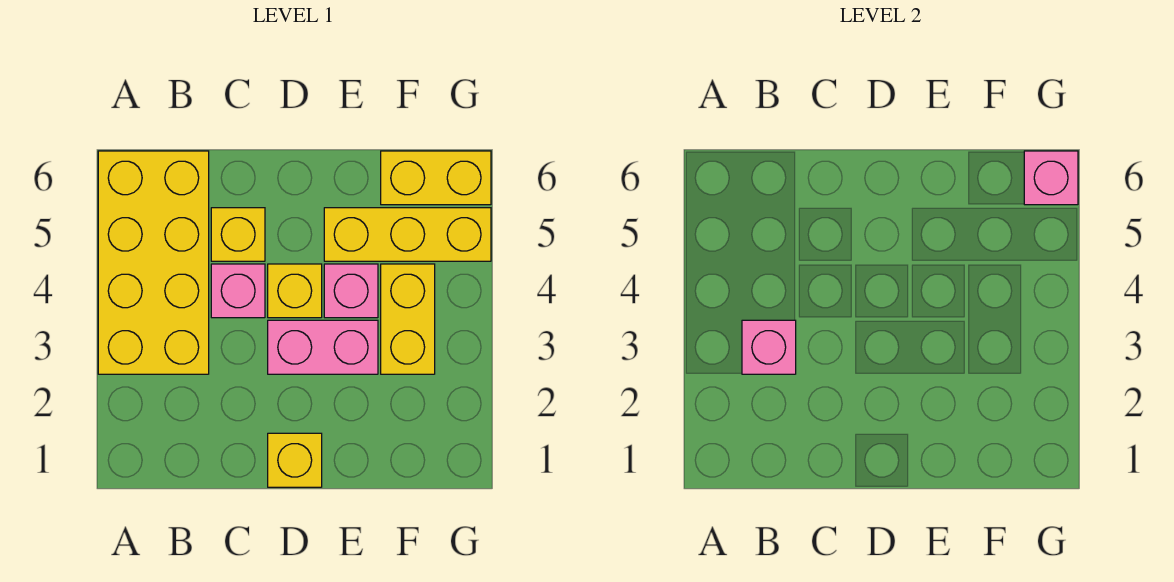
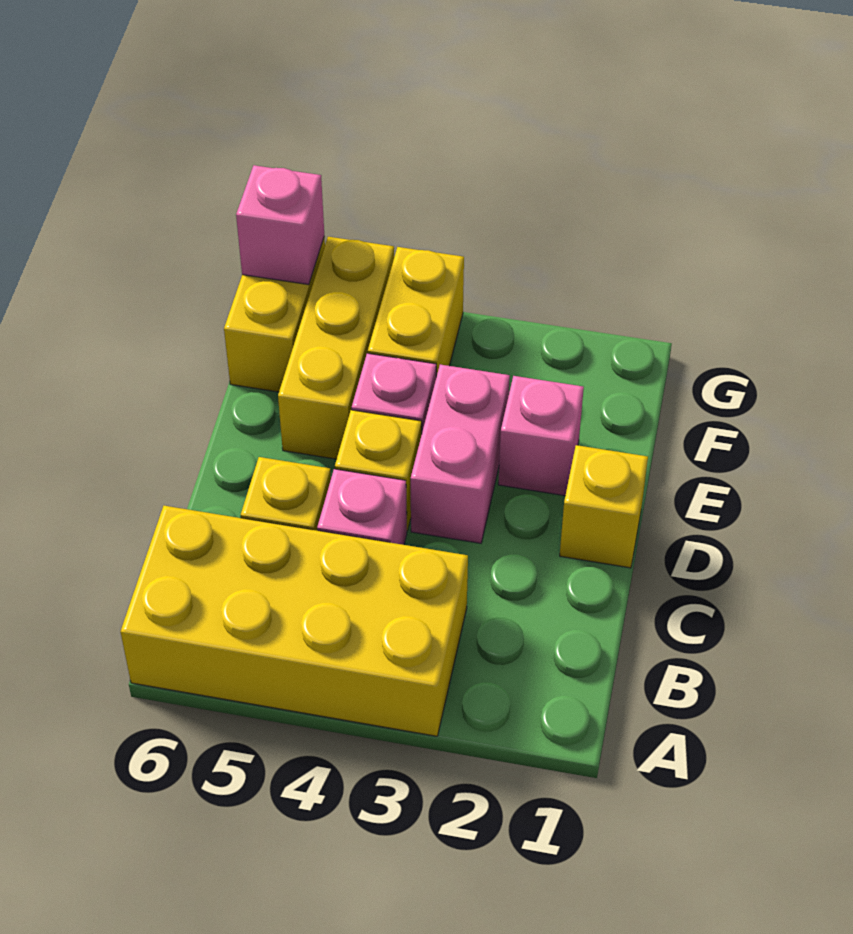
pink 1x1 brick [742,320,796,374] -> pink 1x1 brick moved to [498,376,584,496]
yellow 1x2 brick [381,264,435,374] -> yellow 1x2 brick turned to [368,247,464,377]

